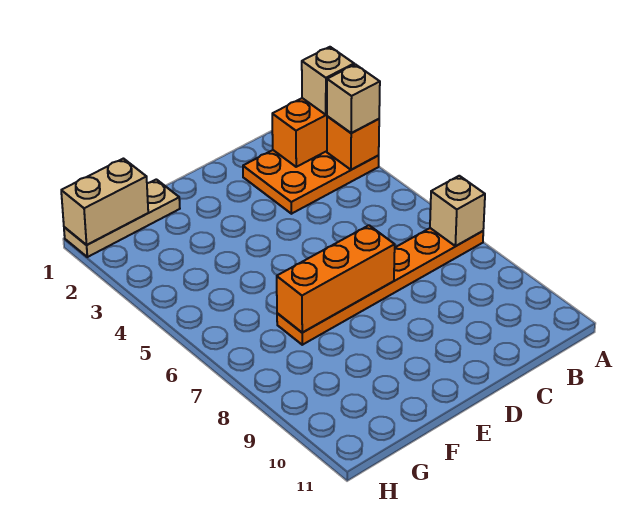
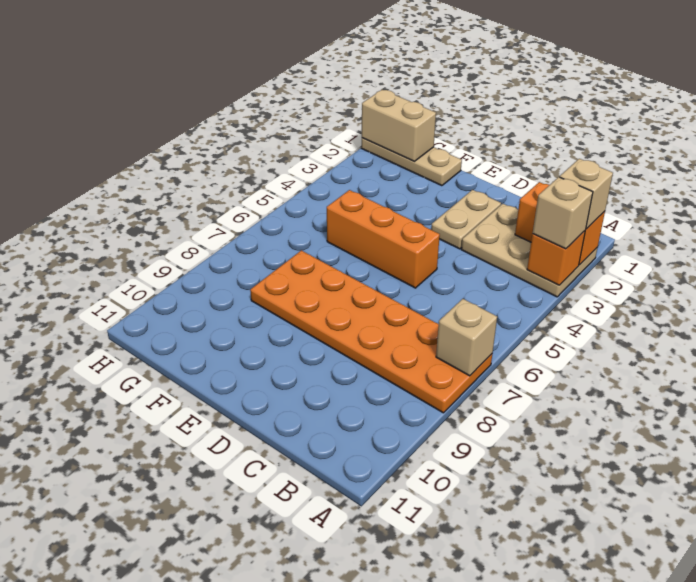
orange 2x3 plate [243,150,379,214] -> tan 2x3 plate [461,204,598,297]
orange 1x6 plate [277,228,483,345] -> orange 2x6 plate [250,250,492,413]
none -> tan 1x2 plate [431,190,501,249]
orange 1x3 brick [277,225,395,333] -> orange 1x3 brick moved to [327,190,440,288]

